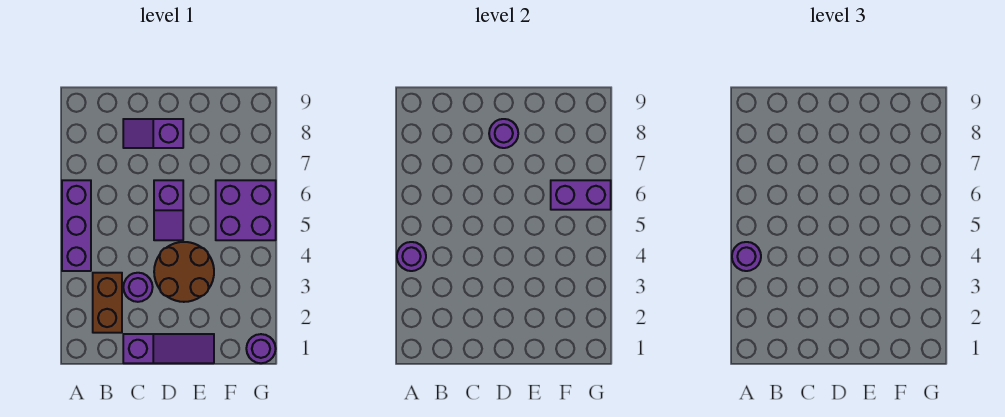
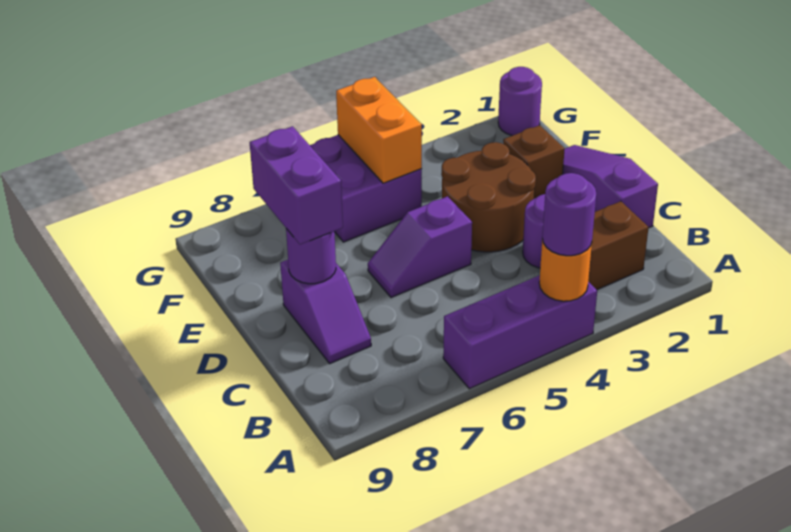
purple 1x1 round brick [397,242,426,271] -> orange 1x1 round brick [539,239,592,301]
purple 1x2 slope [154,180,183,240] -> purple 1x2 slope turned to [368,196,472,298]
none -> brown 1x1 brick [503,125,565,199]
none -> orange 1x2 brick [336,77,422,183]
purple 1x2 brick [551,180,611,210] -> purple 1x2 brick moved to [250,126,343,245]

